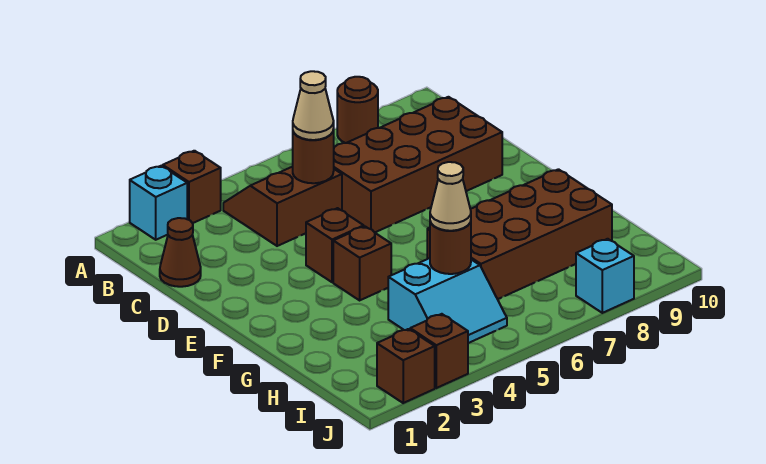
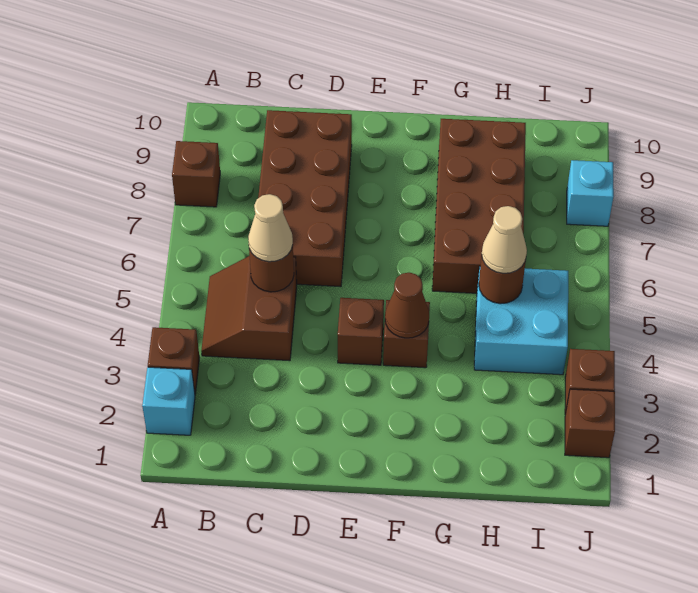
brown 1x1 round brick [337,77,378,143] -> brown 1x1 brick [172,141,220,207]
brown 1x1 cone [160,218,201,287] -> brown 1x1 cone moved to [385,273,429,338]
cyan 2x2 slope [388,258,507,343] -> cyan 2x2 brick [474,267,568,375]

